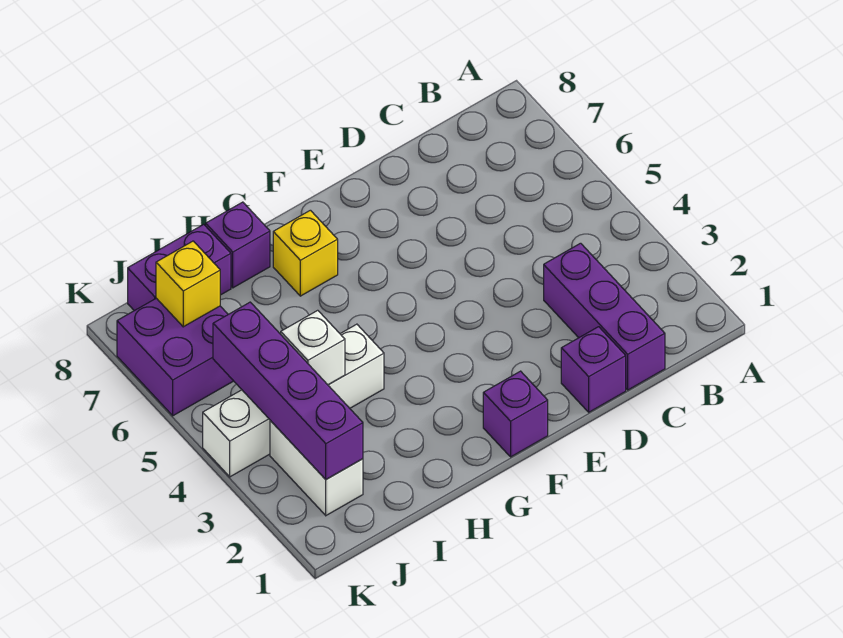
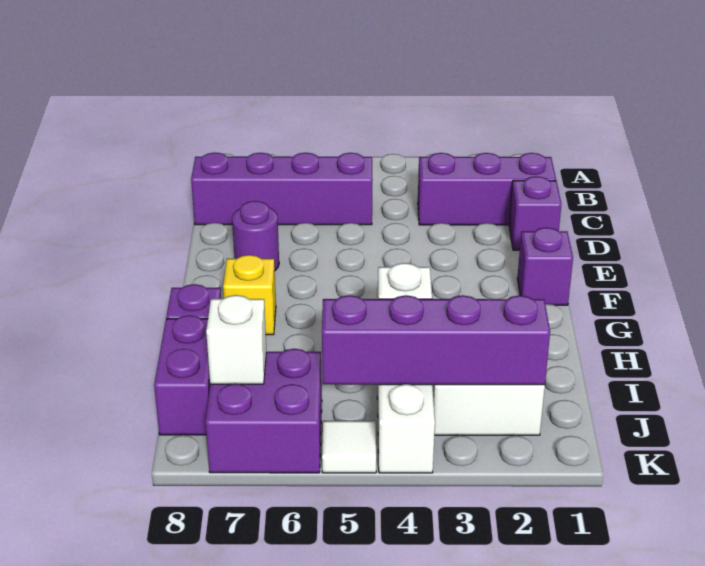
none -> purple 1x4 brick [191,153,373,225]
none -> purple 1x1 round brick [232,201,279,270]
yellow 1x1 brick [156,241,220,327] -> white 1x1 brick [206,295,266,384]
none -> white 1x1 tile [322,421,376,473]

